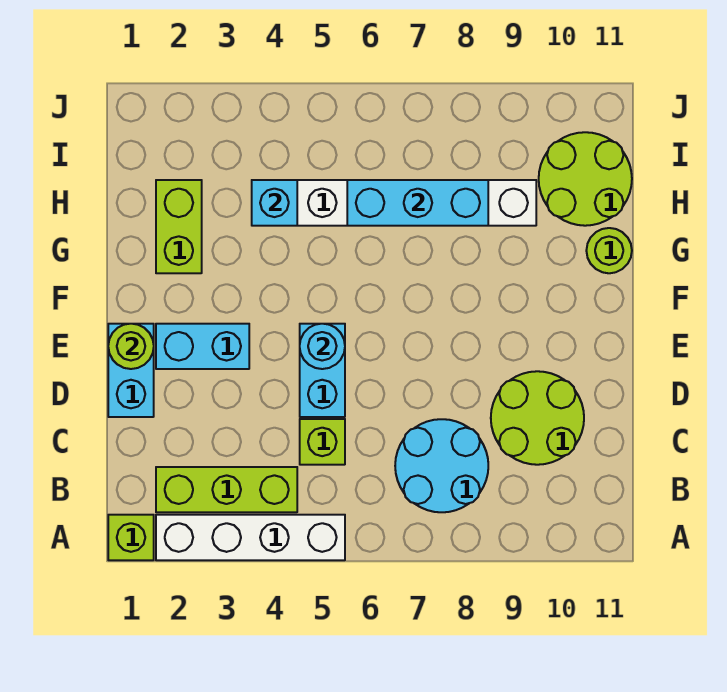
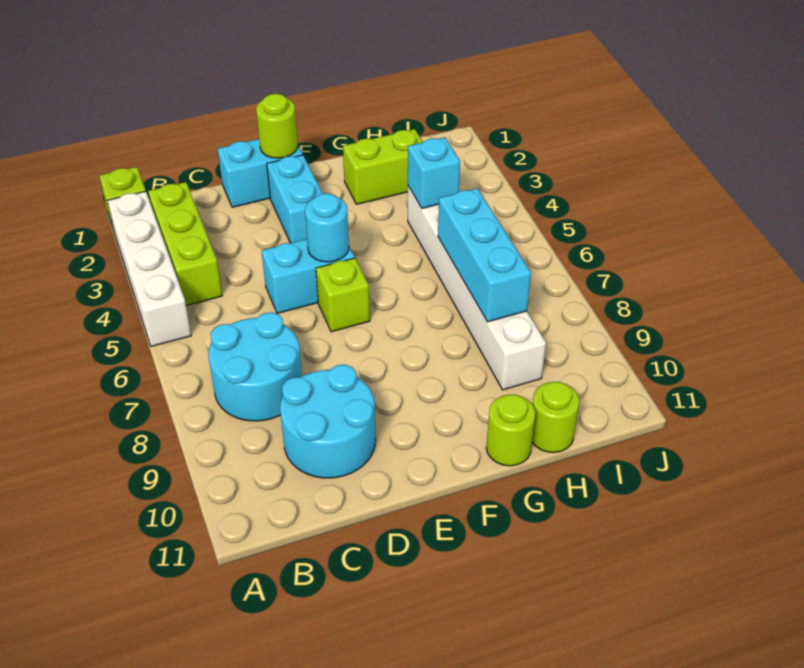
lime 1x1 brick [300,419,345,465] -> lime 1x1 brick moved to [316,258,370,332]
lime 2x2 round brick [491,371,584,465] -> cyan 2x2 round brick [280,365,376,478]
lime 2x2 round brick [539,132,632,226] -> lime 1x1 round brick [532,382,579,453]

